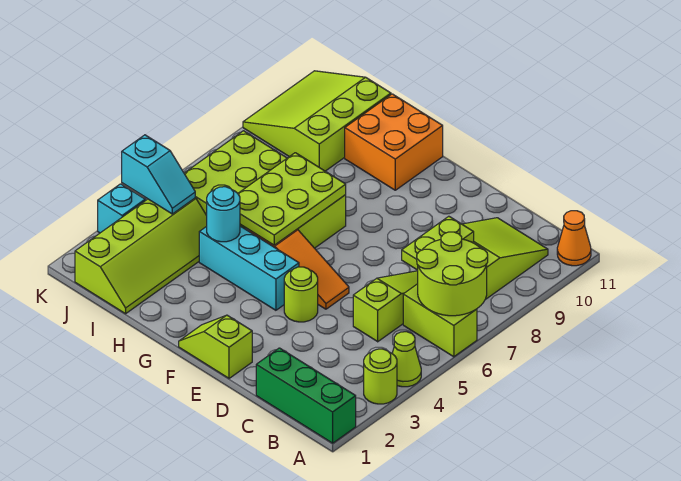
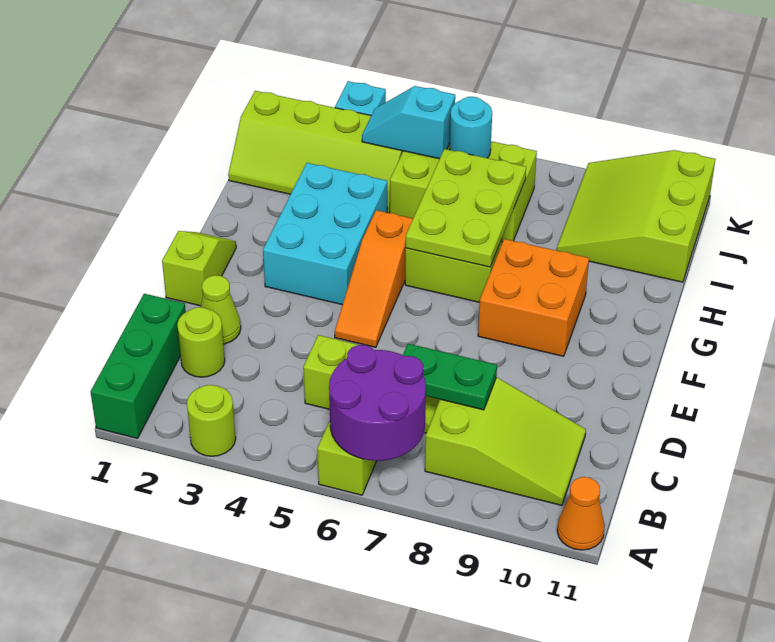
lime 1x1 cone [392,332,421,387] -> lime 1x1 cone moved to [201,275,241,344]
lime 2x2 round brick [417,232,488,316] -> purple 2x2 round brick [329,345,426,461]
lime 1x2 plate [402,216,474,270] -> green 1x2 plate [403,344,497,410]
lime 1x1 round brick [284,267,318,322] -> lime 1x1 round brick moved to [177,307,225,377]
cyan 1x3 brick [199,226,299,310] -> cyan 2x3 brick [263,163,387,305]
lime 2x3 plate [238,153,346,245] -> lime 2x3 plate turned to [406,149,526,267]
orange 2x2 brick [345,94,443,190] -> orange 2x2 brick moved to [478,239,589,356]
cyan 1x1 round brick [207,187,240,242] -> cyan 1x1 round brick moved to [449,97,492,158]
lime 3x3 slope [243,71,391,171] -> lime 3x3 slope turned to [557,150,715,282]
cyan 1x2 slope [122,135,195,214] -> cyan 1x2 slope turned to [362,86,455,159]

